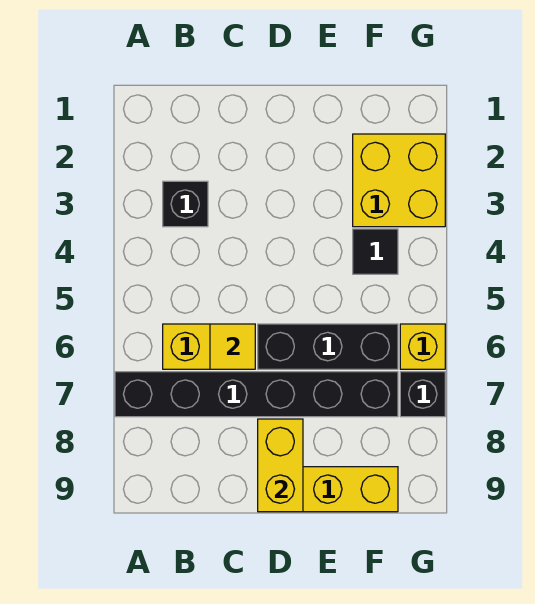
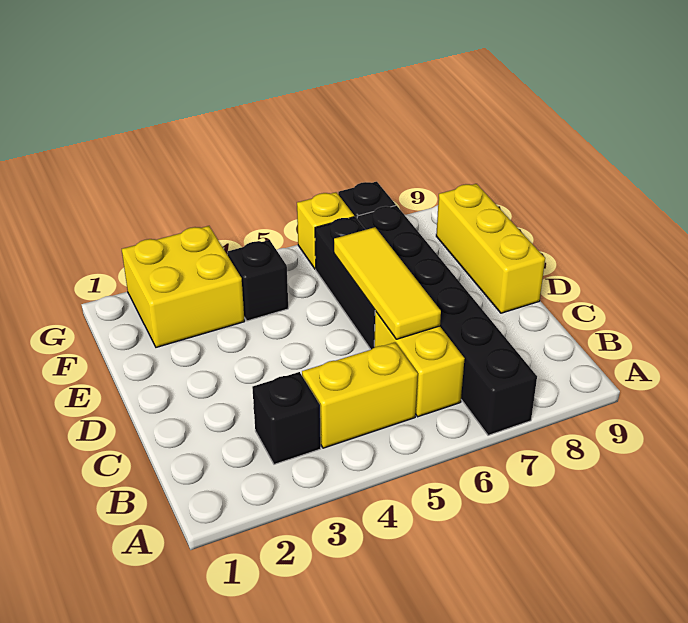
yellow 1x1 tile [210,324,255,369] -> yellow 1x3 tile [334,227,441,339]
yellow 1x2 brick [258,419,303,512] -> yellow 1x2 brick moved to [302,342,418,448]
black 1x1 tile [353,229,398,274] -> black 1x1 brick [228,240,288,321]

